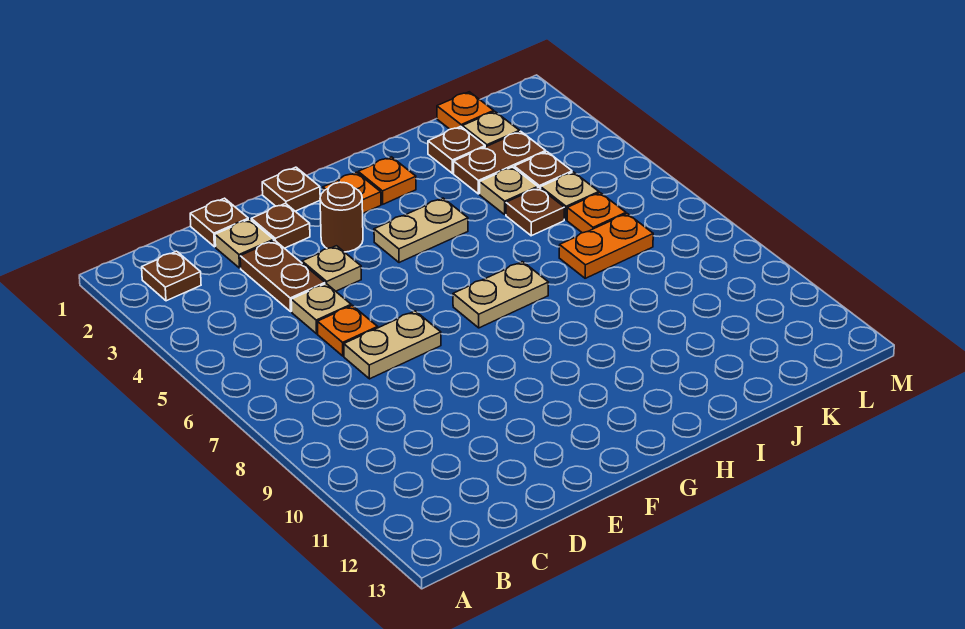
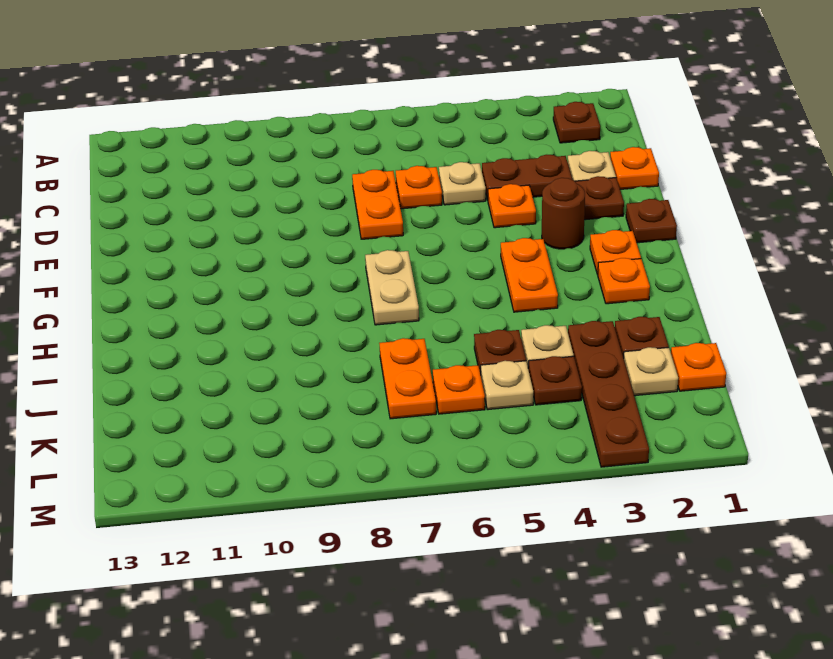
brown 1x1 plate [190,198,248,247] -> orange 1x1 plate [610,147,659,189]
tan 1x2 plate [344,311,441,379] -> orange 1x2 plate [352,170,403,239]
tan 1x1 plate [302,246,361,291] -> orange 1x1 plate [488,184,536,228]
tan 1x2 plate [374,198,468,263] -> orange 1x2 plate [501,238,558,312]
brown 1x2 plate [454,131,546,194] -> brown 1x4 plate [568,321,649,467]

